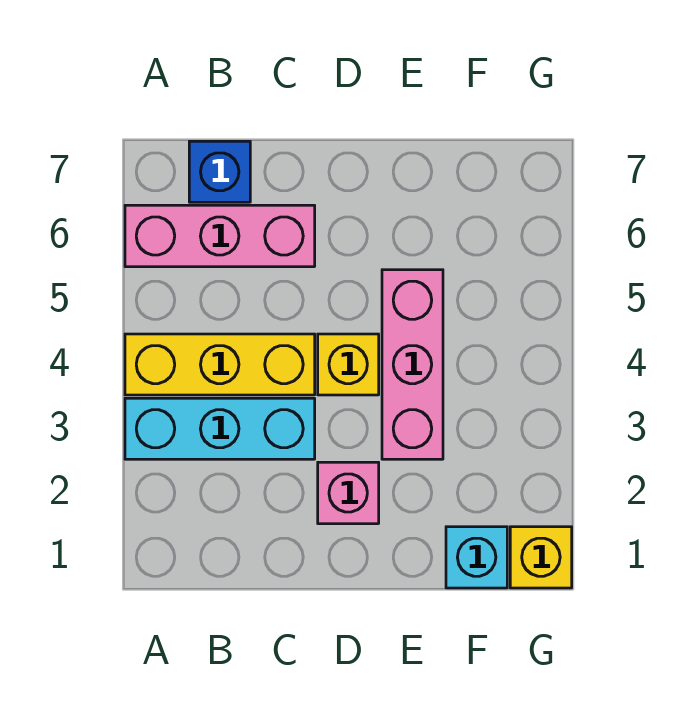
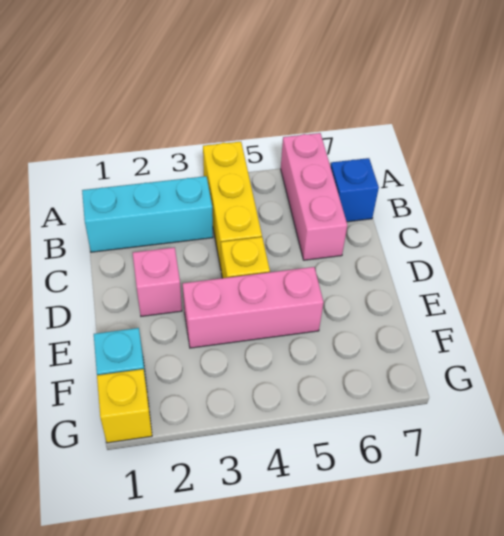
cyan 1x3 brick [125,398,315,459] -> cyan 1x3 brick turned to [82,176,213,252]

